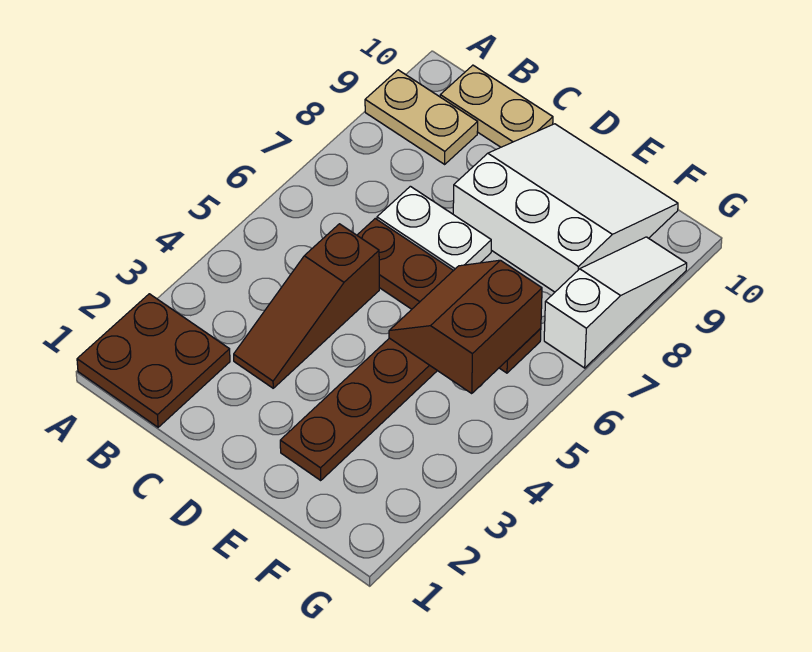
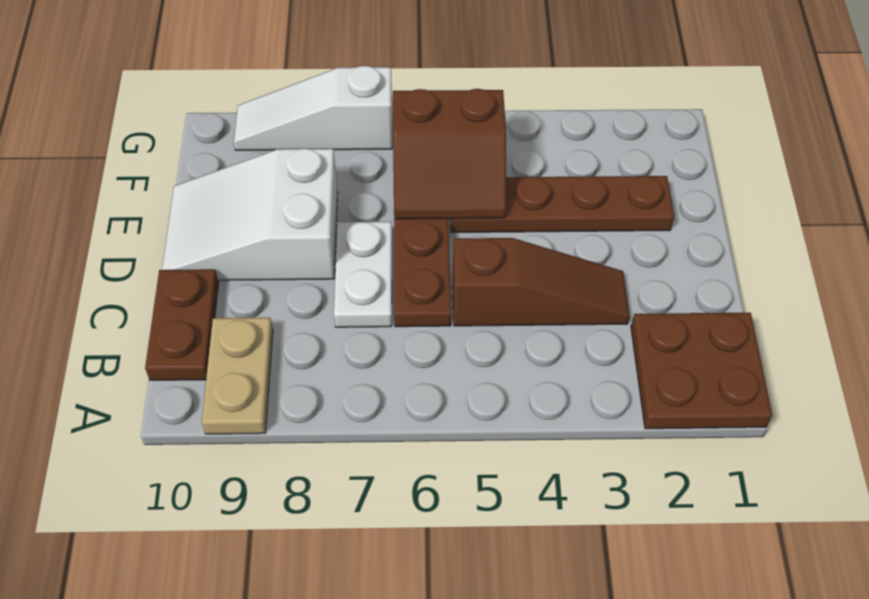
tan 1x2 plate [440,65,553,147] -> brown 1x2 plate [145,269,219,380]
white 3x3 slope [453,124,678,292] -> white 2x3 slope [162,148,338,280]

